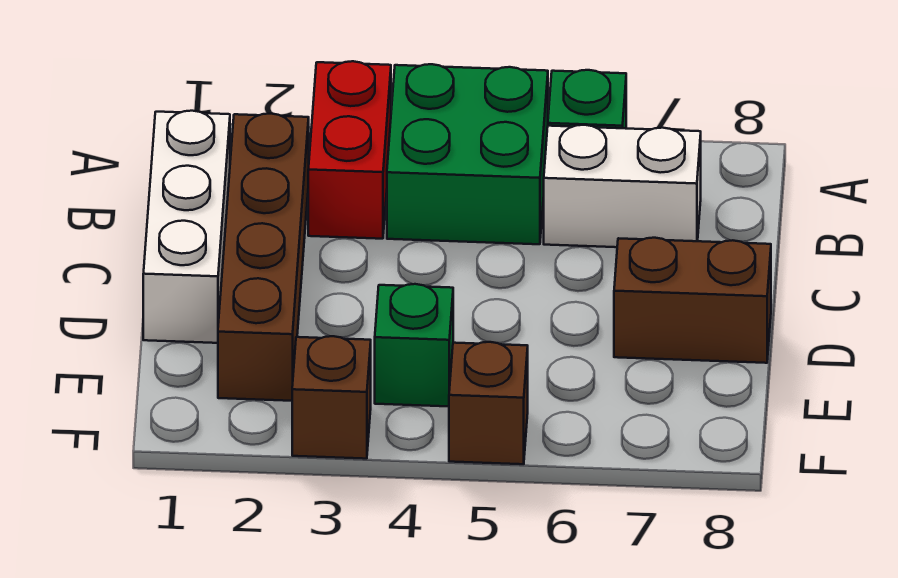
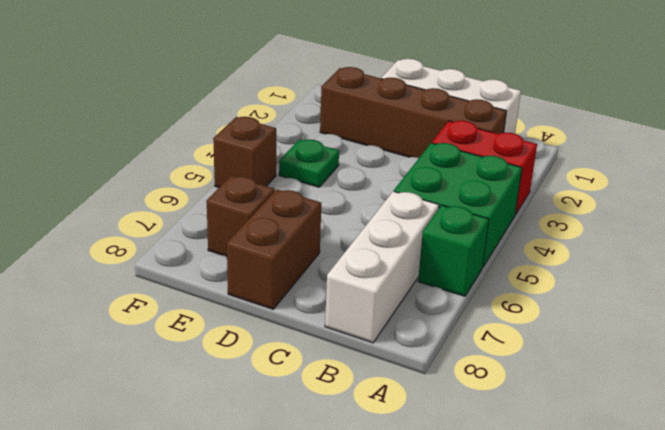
white 1x2 brick [544,125,701,247] -> white 1x3 brick [325,191,439,343]
green 1x1 brick [375,284,453,406] -> green 1x1 plate [279,139,339,187]
brown 1x1 brick [292,336,371,459] -> brown 1x1 brick moved to [207,176,275,257]

